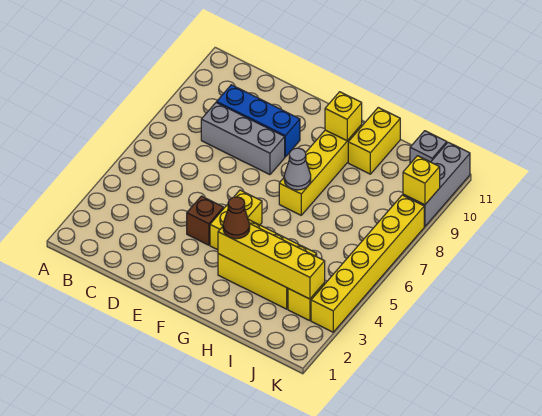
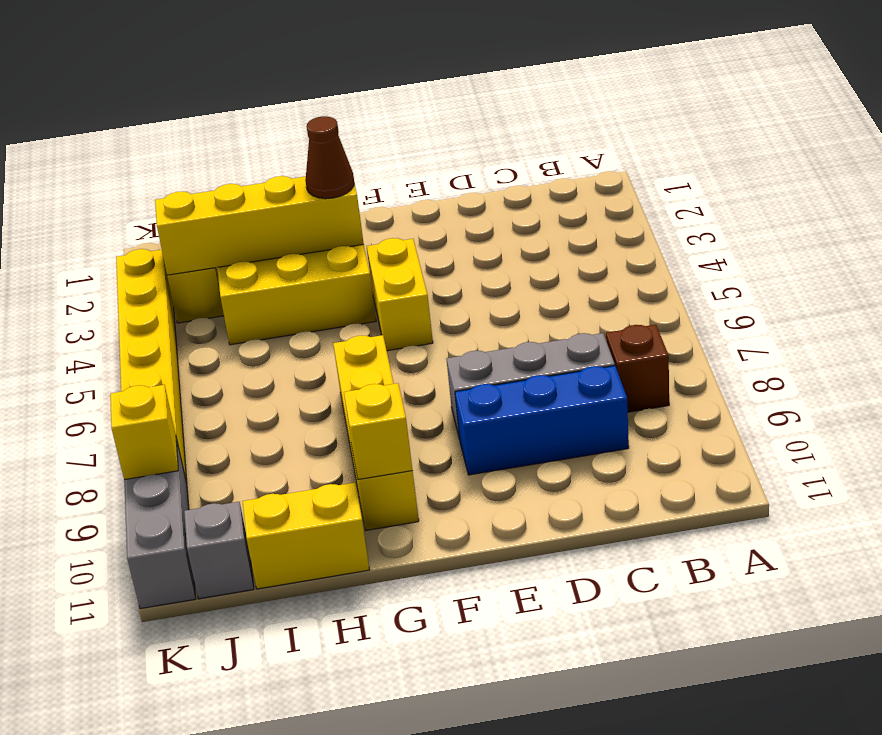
brown 1x1 brick [187,196,223,245] -> brown 1x1 brick moved to [606,325,669,412]
grey 1x1 cone [284,148,311,190] -> none
yellow 1x2 brick [348,108,400,174] -> yellow 1x2 brick turned to [243,483,369,589]

